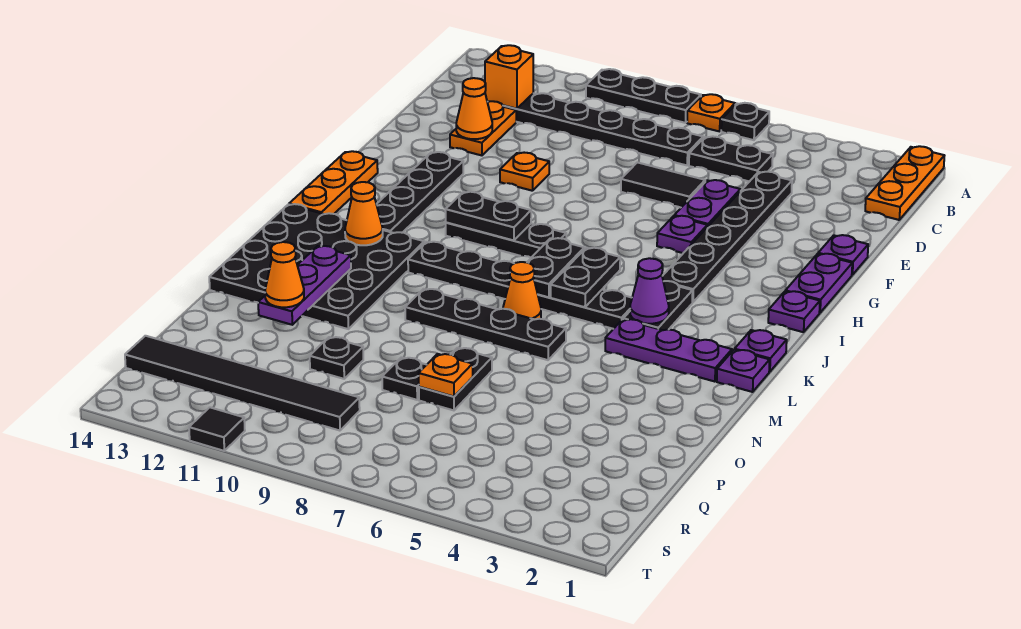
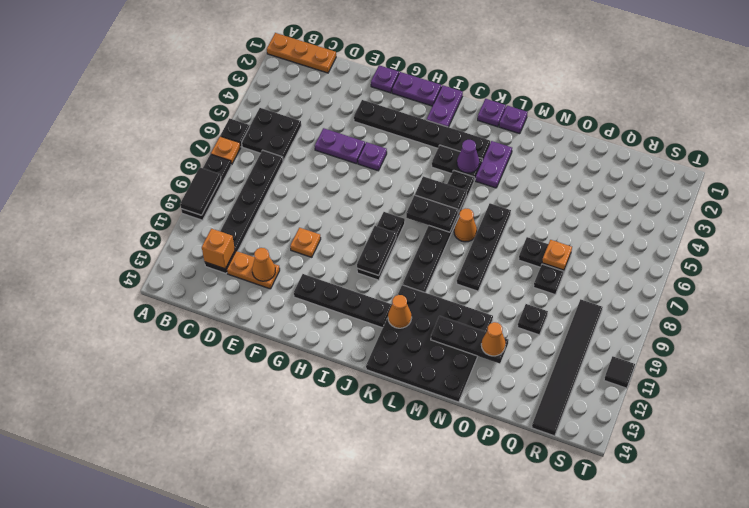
black 1x2 plate [689,136,773,182] -> black 2x2 plate [242,108,301,161]
black 1x6 plate [662,172,792,302] -> black 1x6 plate moved to [354,100,490,161]
black 1x2 tile [621,162,705,207] -> black 1x2 tile moved to [180,168,221,215]
orange 1x3 plate [289,151,378,214] -> none
purple 1x1 plate [768,291,820,332] -> purple 1x2 plate [427,85,463,127]
purple 1x3 plate [605,319,732,382] -> purple 1x2 plate [475,141,512,188]
purple 1x3 plate [258,246,351,325] -> black 1x3 plate [431,316,508,364]

